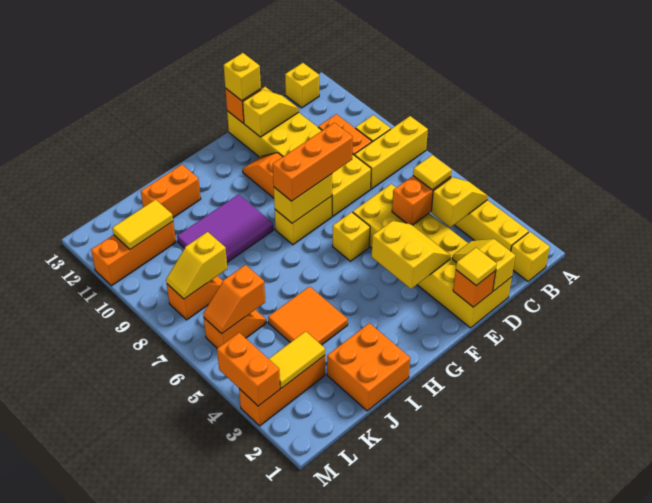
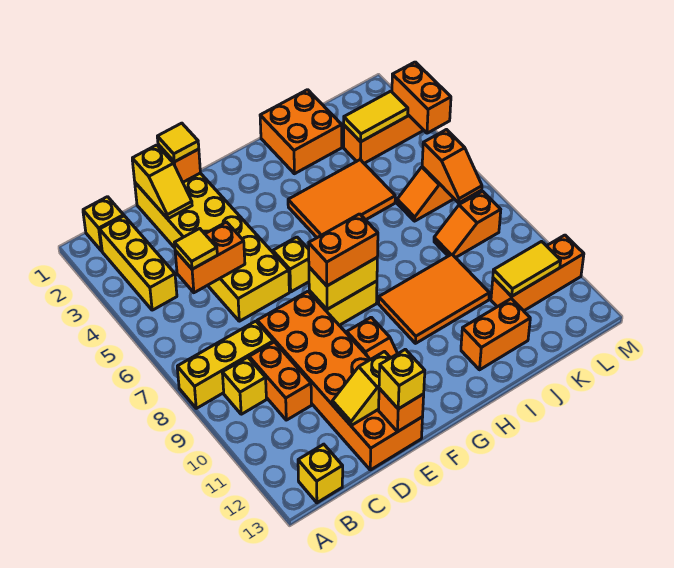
yellow 1x2 slope [431,177,488,227] -> none
yellow 2x6 brick [227,87,371,216] -> orange 2x6 brick [257,291,423,470]
yellow 2x2 slope [372,221,451,289] -> none
orange 1x3 brick [273,123,353,201] -> orange 1x2 brick [309,214,378,286]
purple 2x3 tile [177,194,274,262] -> orange 2x3 tile [379,254,489,343]
orange 2x2 tile [268,286,348,345] -> orange 2x3 tile [288,160,395,238]
orange 1x2 slope [203,265,265,334] -> orange 1x2 slope turned to [422,130,482,203]
yellow 1x2 slope [166,232,227,299] -> none

